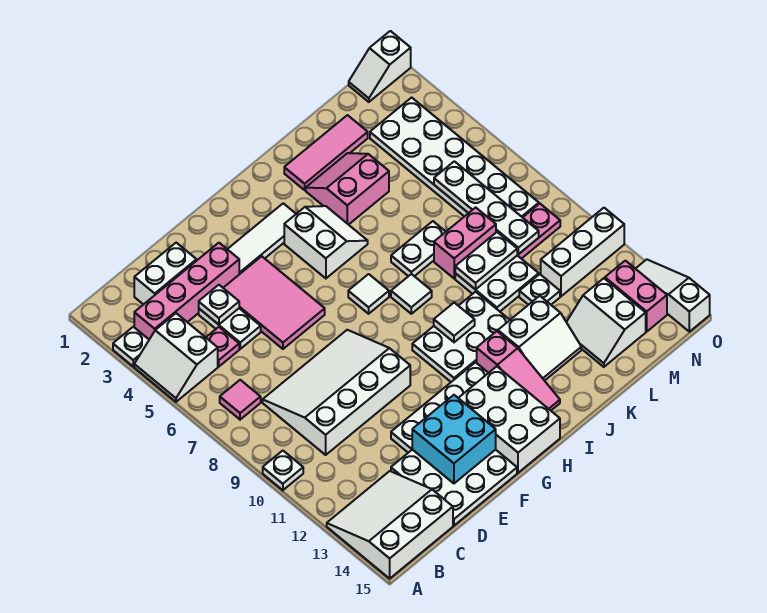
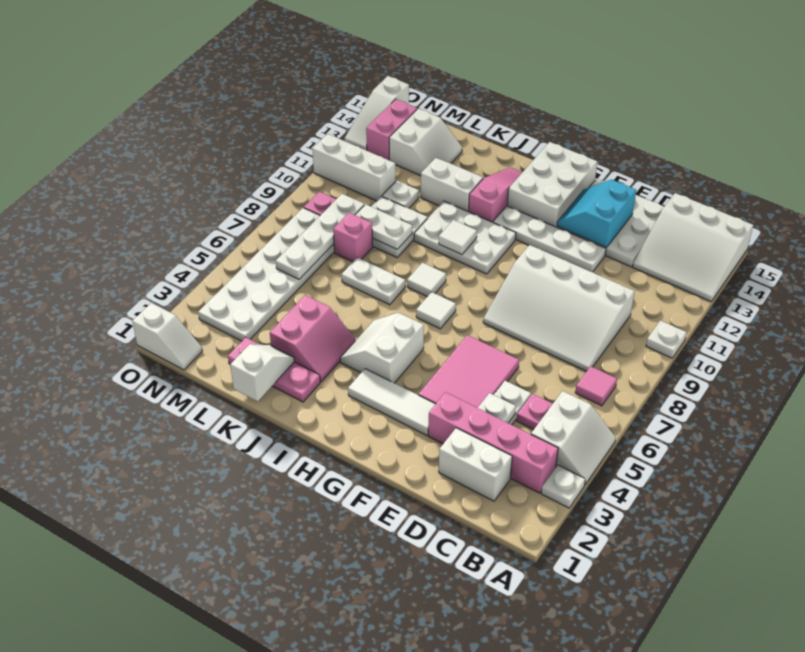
cyan 2x2 brick [412,395,496,483] -> cyan 2x2 slope [557,179,636,247]
pink 1x3 tile [284,115,368,190] -> pink 1x3 plate [228,337,320,402]
pink 2x2 slope [306,153,389,225] -> pink 2x2 slope turned to [270,295,355,381]
none -> white 1x2 slope [230,344,294,401]
pink 1x2 brick [434,207,496,278] -> pink 1x1 brick [333,213,373,262]

